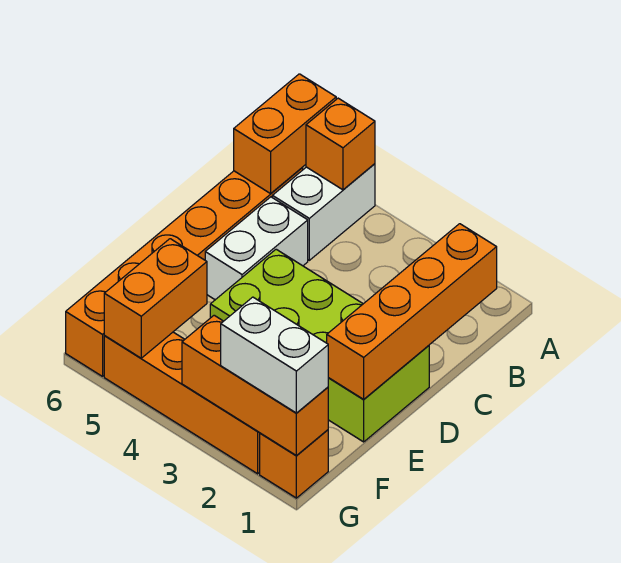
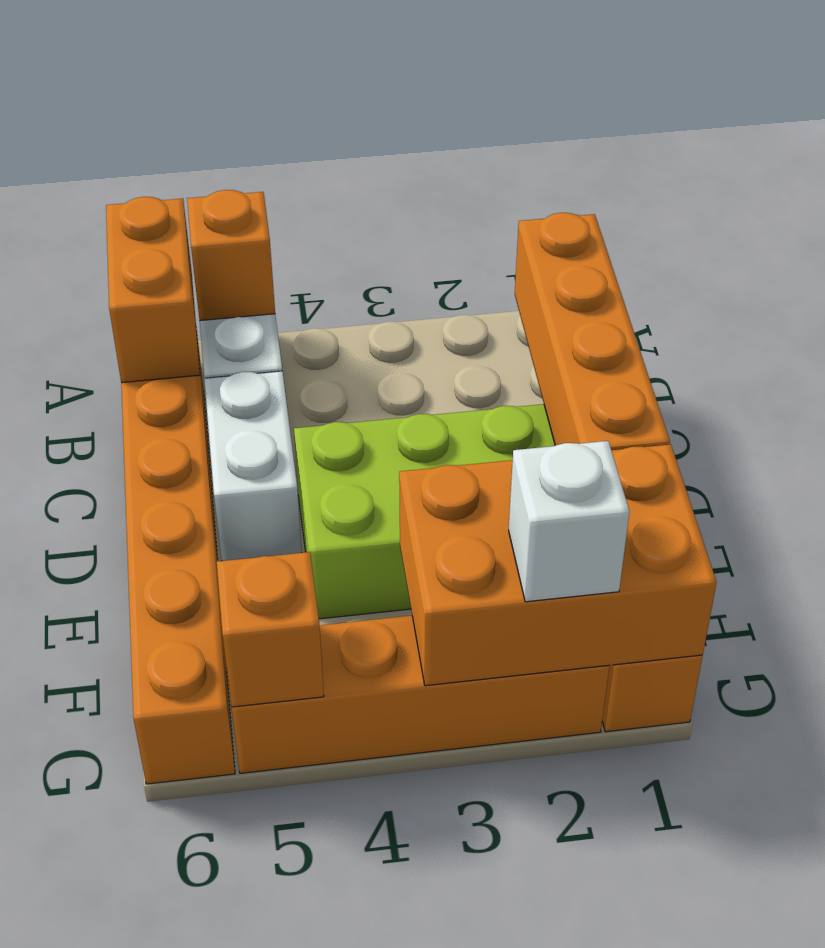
orange 1x2 brick [104,239,207,358] -> orange 1x1 brick [217,552,324,707]
orange 1x3 brick [182,315,328,456] -> orange 2x3 brick [399,444,717,686]
white 1x2 brick [221,297,328,413] -> white 1x1 brick [509,441,629,602]

